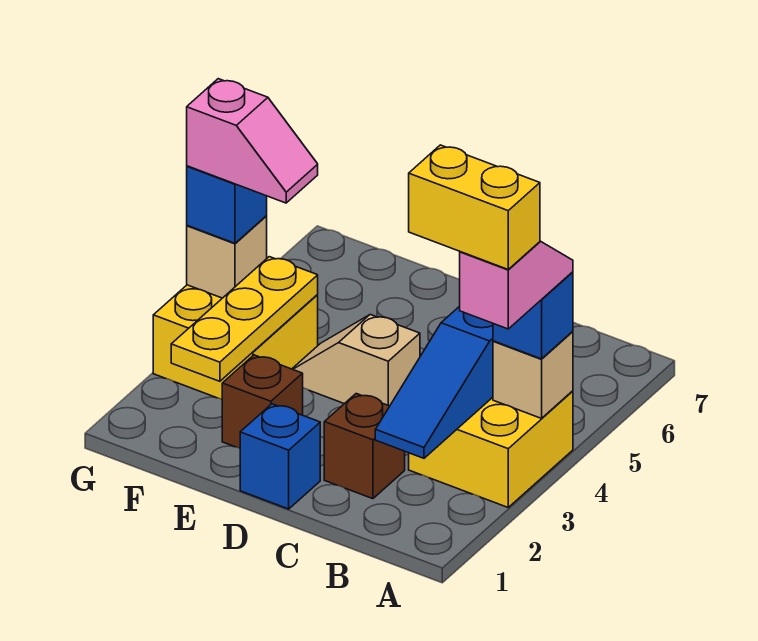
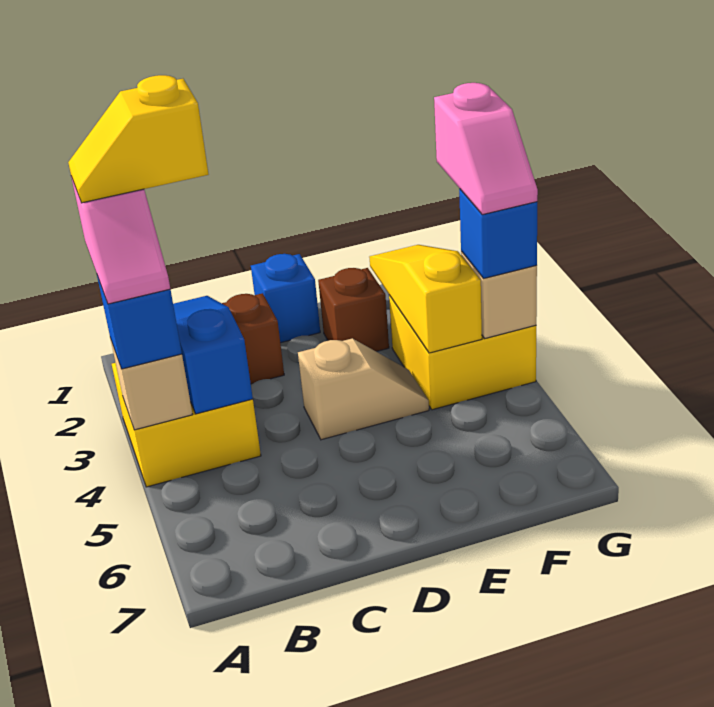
yellow 1x2 brick [409,145,540,269] -> yellow 1x2 slope [68,75,208,203]
yellow 1x3 plate [171,257,318,381] -> yellow 1x3 slope [369,245,482,353]
pink 1x2 slope [187,79,318,203] -> pink 1x2 slope turned to [434,83,538,215]

